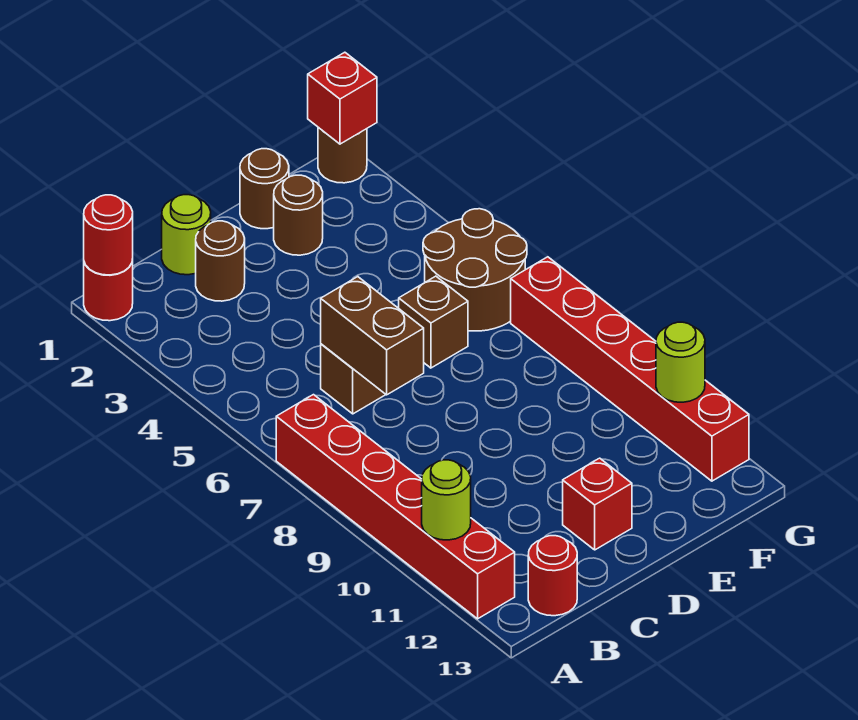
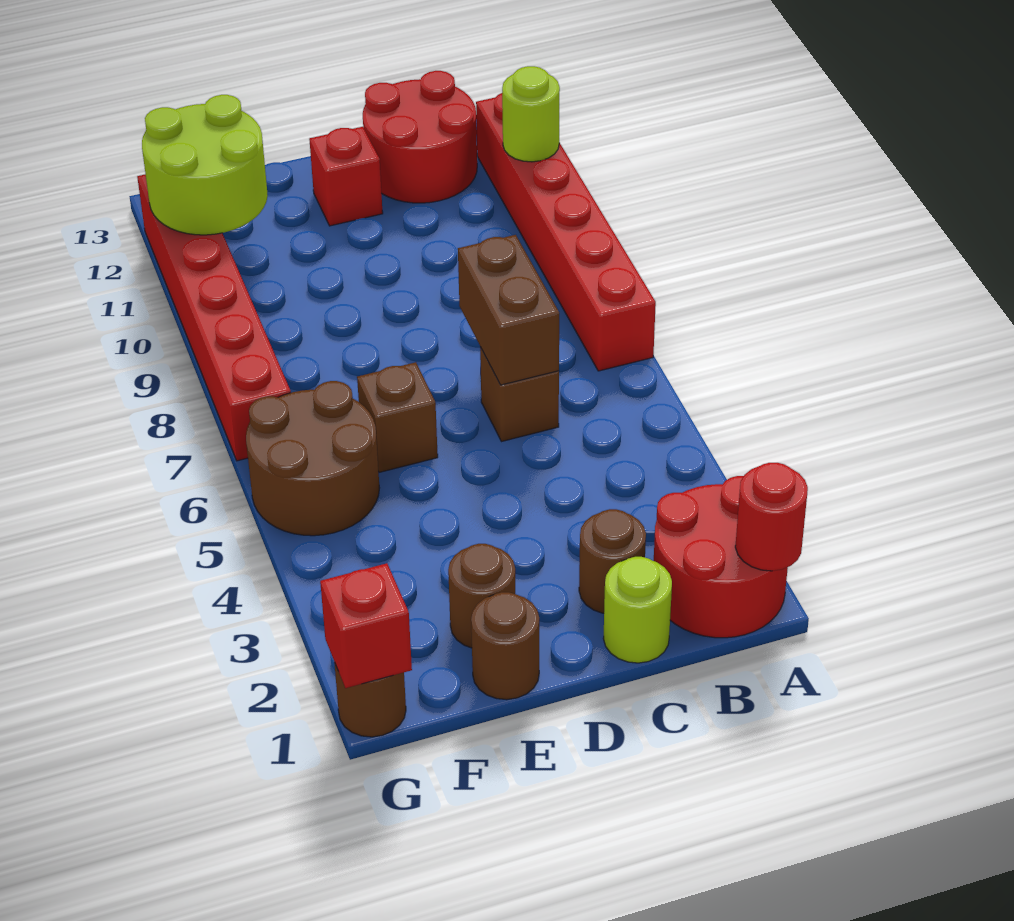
red 1x1 round brick [84,259,133,321] -> red 2x2 round brick [654,476,788,638]
red 1x1 round brick [528,536,577,616] -> red 2x2 round brick [363,71,477,203]
lime 1x1 round brick [656,322,705,402] -> lime 2x2 round brick [142,95,268,235]

